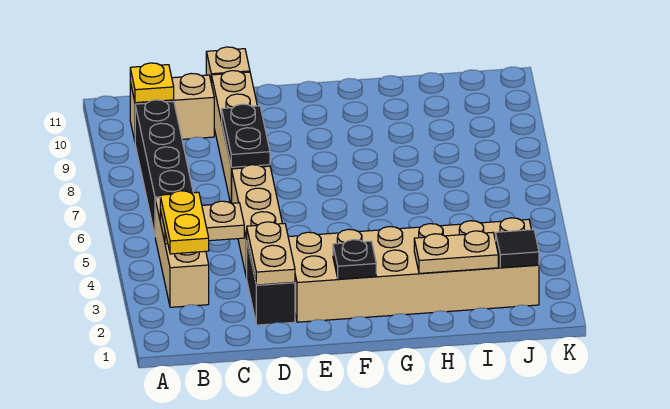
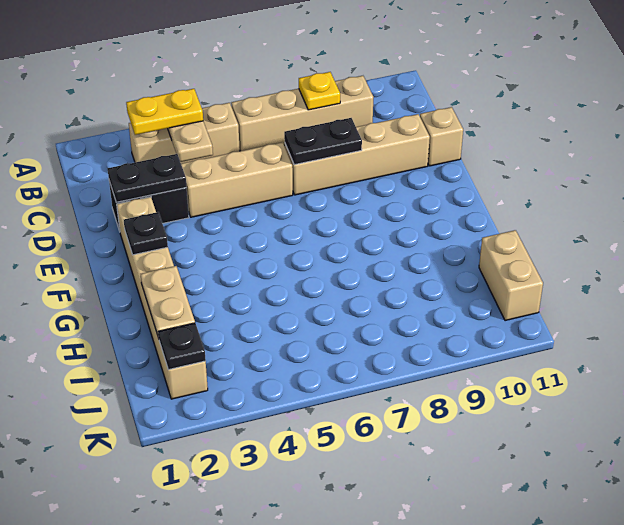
black 1x4 brick [135,100,193,234] -> tan 1x4 brick [231,76,373,151]
tan 1x2 brick [130,73,214,141] -> tan 1x2 brick moved to [479,230,543,321]
yellow 1x1 plate [130,63,174,103] -> yellow 1x1 plate moved to [299,72,340,110]
tan 1x2 plate [246,222,295,285] -> black 1x2 plate [108,154,186,202]
tan 2x6 brick [288,218,539,322] -> tan 1x6 brick [117,197,208,399]
black 1x1 tile [496,230,539,268] -> black 1x1 plate [158,323,206,370]

